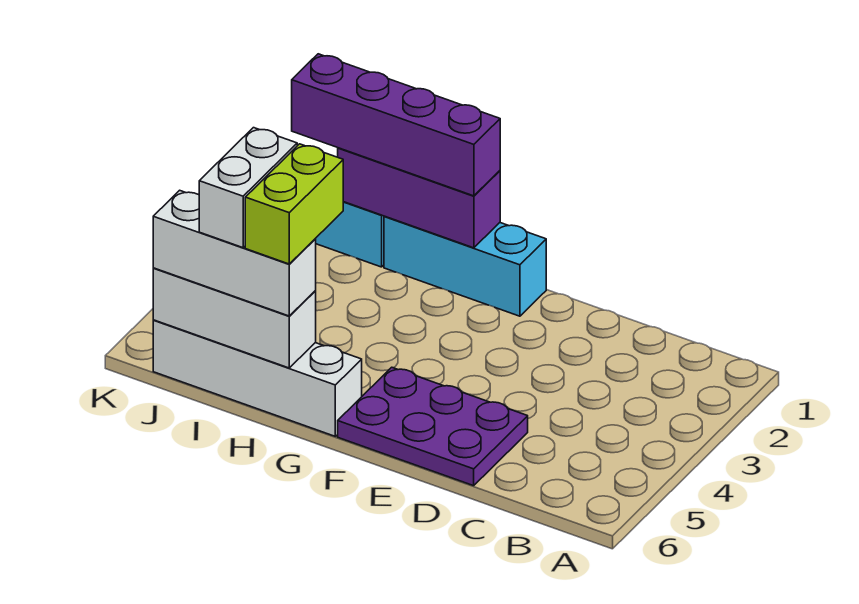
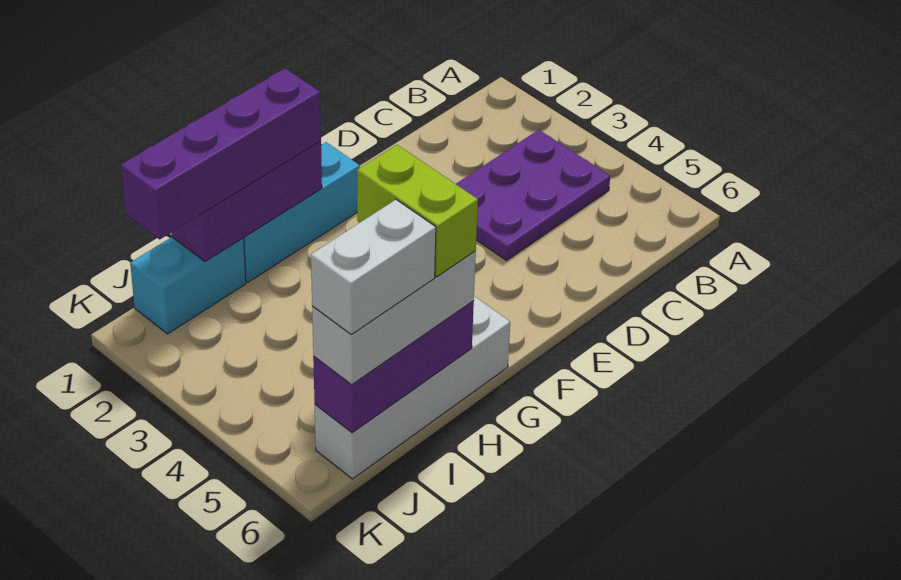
purple 2x3 plate [338,367,528,486] -> purple 2x3 plate moved to [456,130,610,261]
white 1x3 brick [153,268,316,368] -> purple 1x3 brick [313,301,474,433]
white 1x2 brick [199,128,297,248] -> white 1x2 brick turned to [311,200,436,334]

